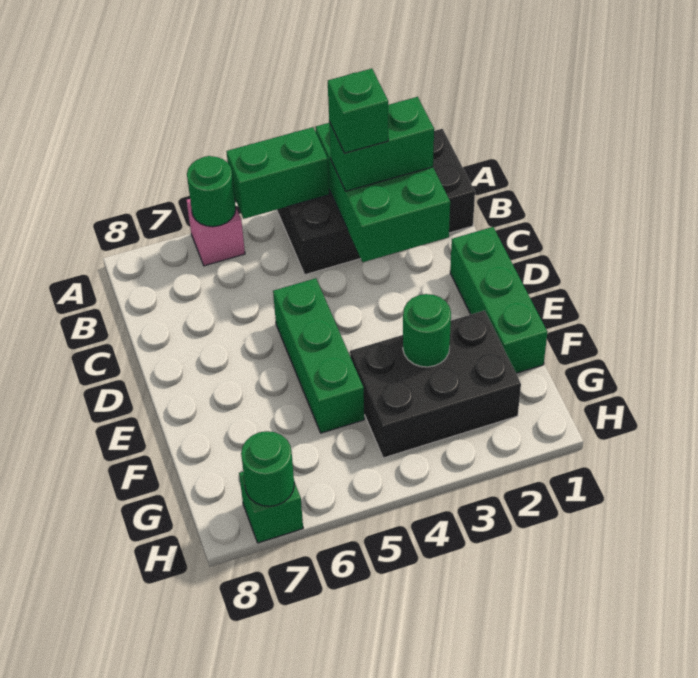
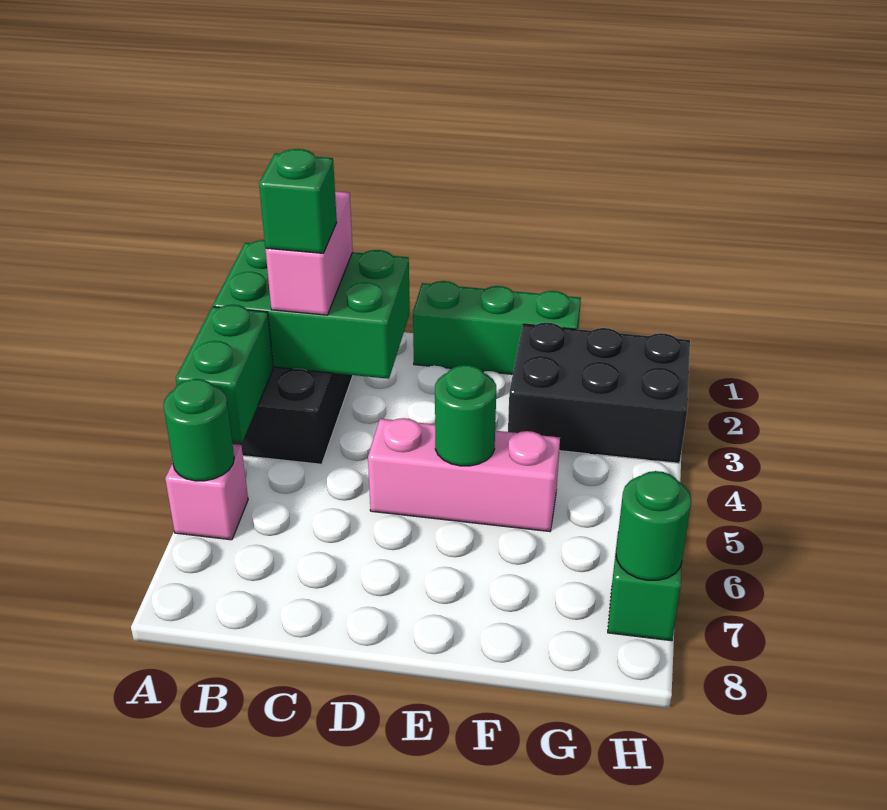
green 1x2 brick [329,97,434,191] -> pink 1x2 brick [266,191,353,315]
green 1x3 brick [273,278,364,433] -> pink 1x3 brick [368,418,560,532]
black 2x3 brick [350,311,521,458] -> black 2x3 brick turned to [508,323,690,463]
green 1x1 round brick [403,294,451,367] -> green 1x1 round brick moved to [435,365,496,466]

